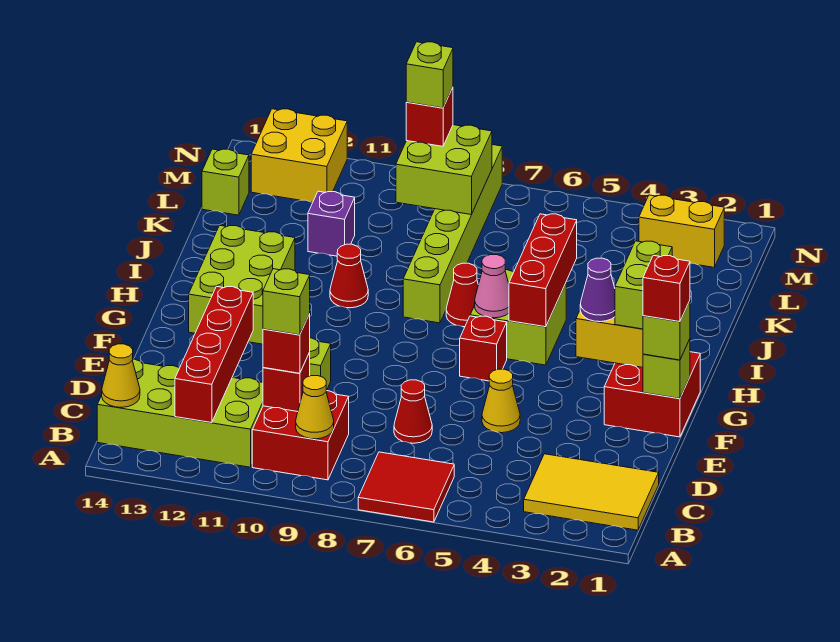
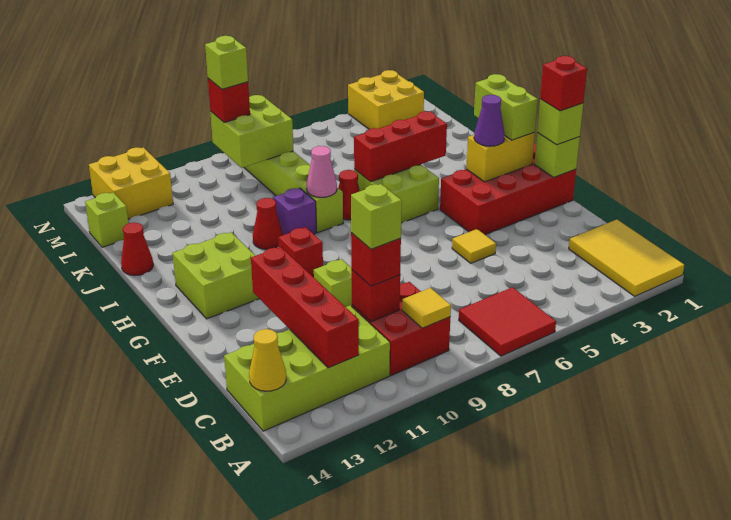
yellow 2x3 tile [524,454,659,530] -> yellow 2x3 tile turned to [569,219,684,296]
yellow 1x1 cone [296,376,334,439] -> yellow 1x1 tile [402,288,451,328]
red 1x1 cone [394,380,432,443] -> red 1x1 cone moved to [121,223,153,276]
yellow 1x1 cone [482,369,520,433] -> yellow 1x1 tile [452,229,496,263]
red 2x2 brick [604,352,700,437] -> red 2x4 brick [440,144,576,235]
red 1x1 brick [460,316,507,381] -> red 1x1 brick moved to [278,227,323,277]
lime 2x3 brick [189,225,295,344] -> lime 2x2 brick [173,232,259,319]
red 1x3 brick [509,214,577,327] -> red 1x3 brick turned to [354,111,447,182]
pink 1x1 cone [475,255,509,318] -> pink 1x1 cone moved to [307,146,337,197]
purple 1x1 brick [308,191,355,256] -> purple 1x1 brick moved to [274,188,316,235]
yellow 1x2 brick [639,195,724,267] -> yellow 2x2 brick [348,70,424,129]

